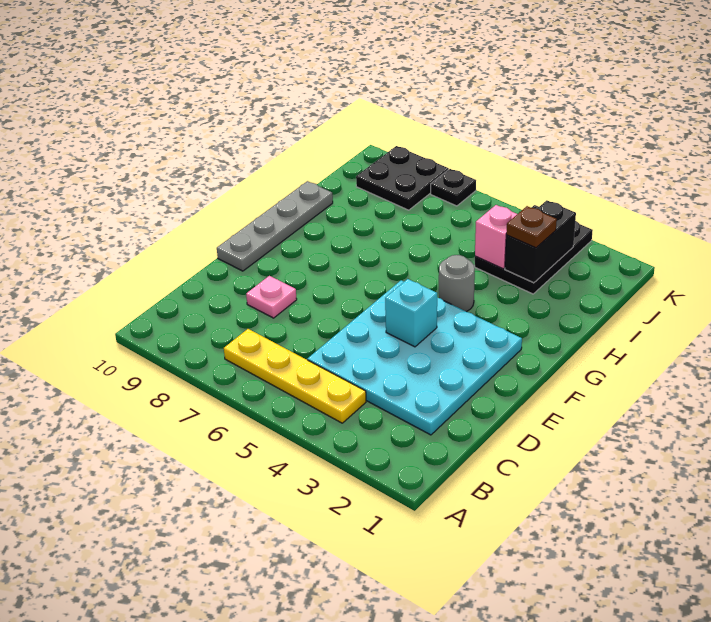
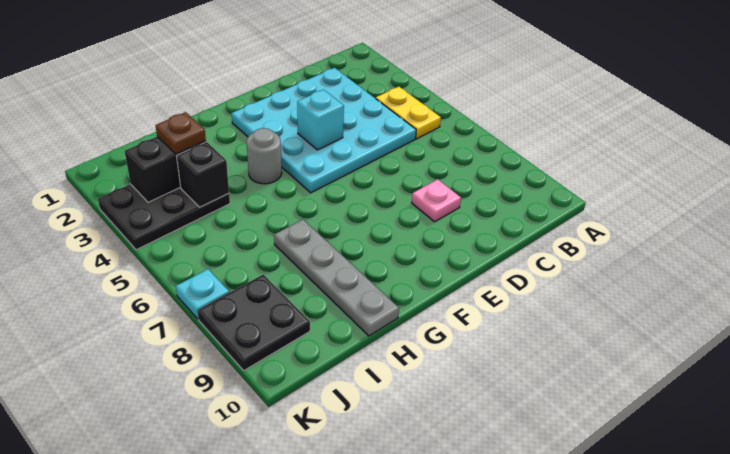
yellow 1x4 plate [224,329,366,423] -> yellow 1x2 plate [376,87,441,139]
grey 1x4 plate [217,181,333,271] -> grey 1x4 plate turned to [274,219,399,336]
pink 1x1 brick [475,205,517,269] -> black 1x1 brick [177,142,229,207]
black 1x1 plate [431,169,476,206] -> cyan 1x1 plate [176,269,229,319]

